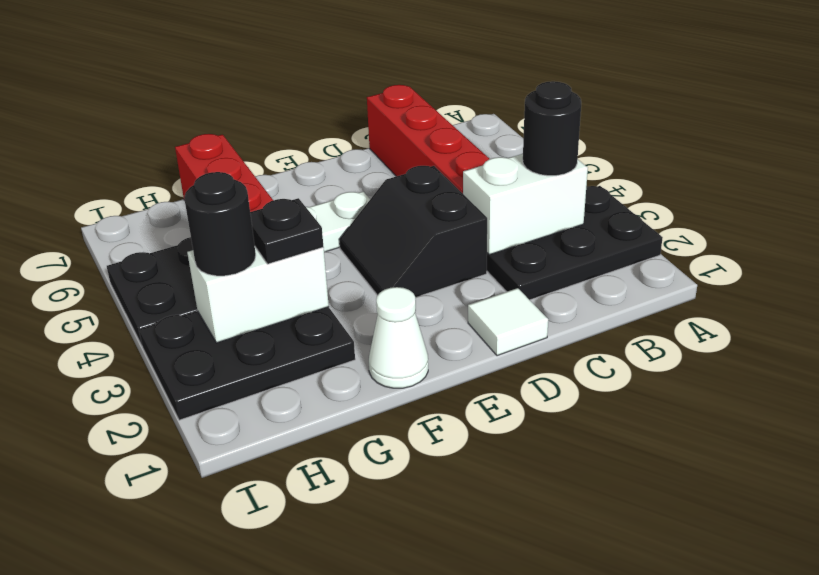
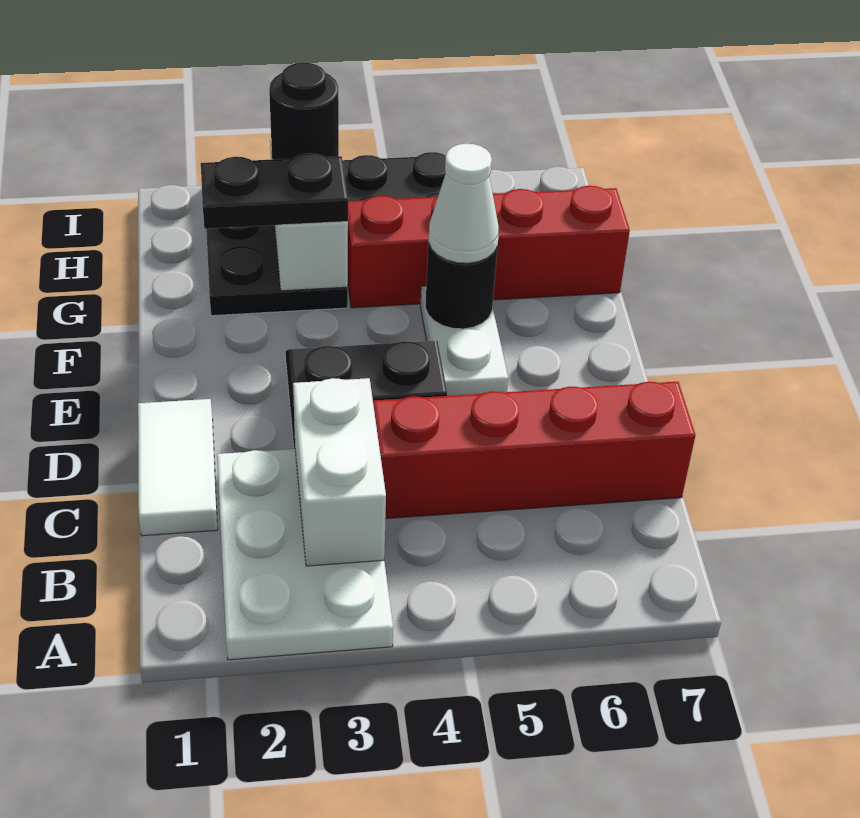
black 2x3 plate [487,186,663,300] -> white 2x3 plate [217,449,393,660]
black 1x1 round brick [523,81,581,176] -> black 1x1 round brick moved to [425,243,498,329]
white 1x1 tile [468,288,548,356] -> white 1x2 tile [138,399,218,536]
white 1x1 cone [369,287,428,388] -> white 1x1 cone moved to [428,144,499,263]
black 1x1 plate [250,198,323,264] -> black 1x2 plate [201,153,348,229]

